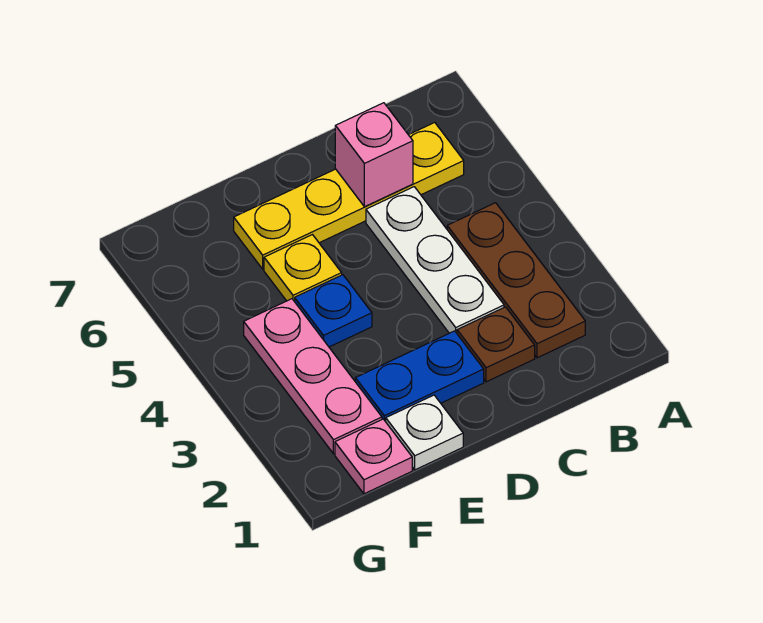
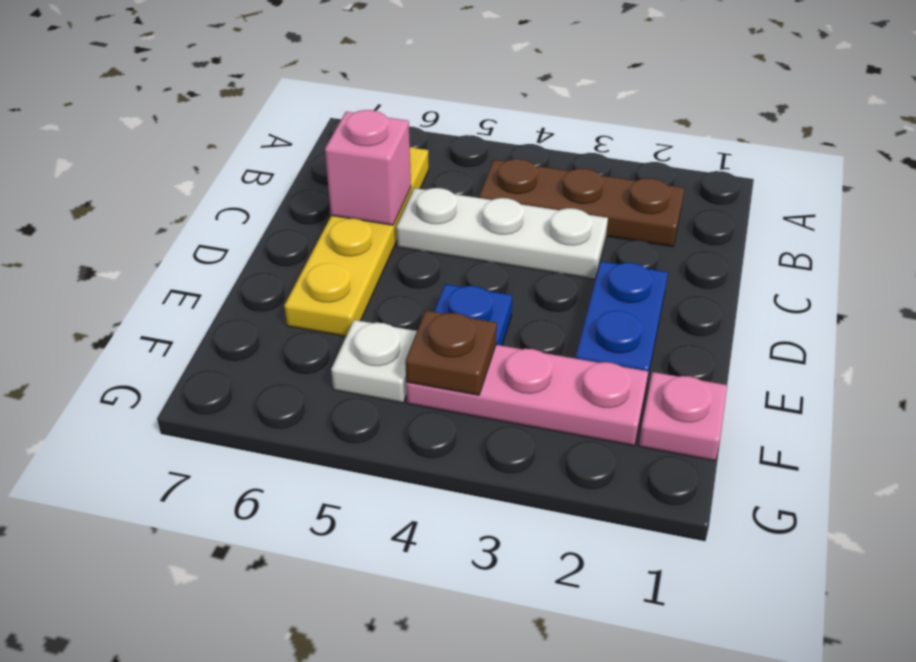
brown 1x1 plate [457,307,535,382] -> brown 1x1 plate moved to [405,310,497,395]
white 1x1 plate [386,395,463,470] -> white 1x1 plate moved to [331,320,417,403]
yellow 1x1 plate [264,235,342,302] -> none

